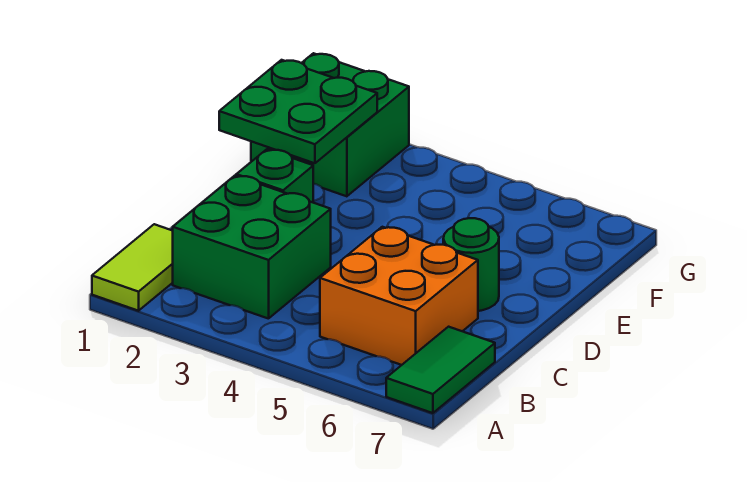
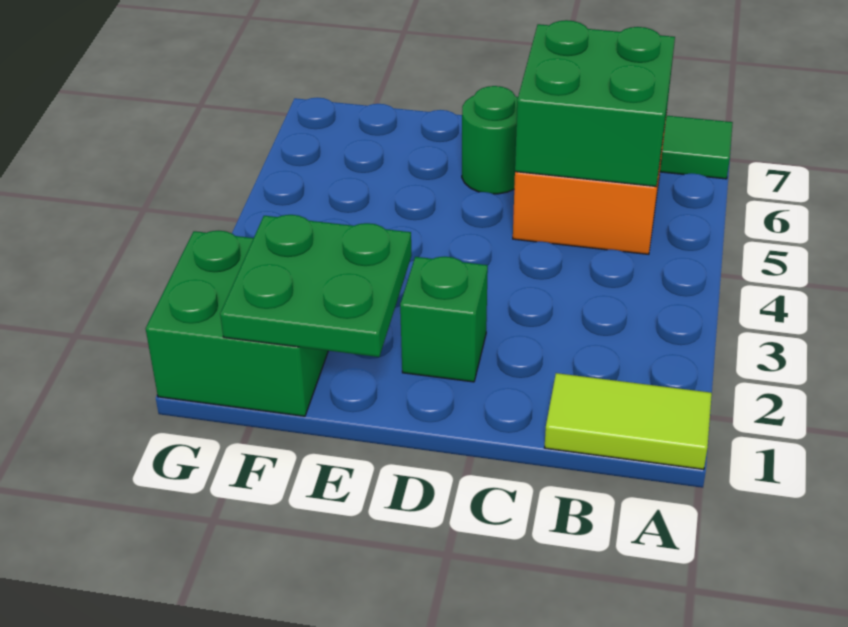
green 2x2 brick [173,176,331,319] -> green 2x2 brick moved to [515,20,675,187]

